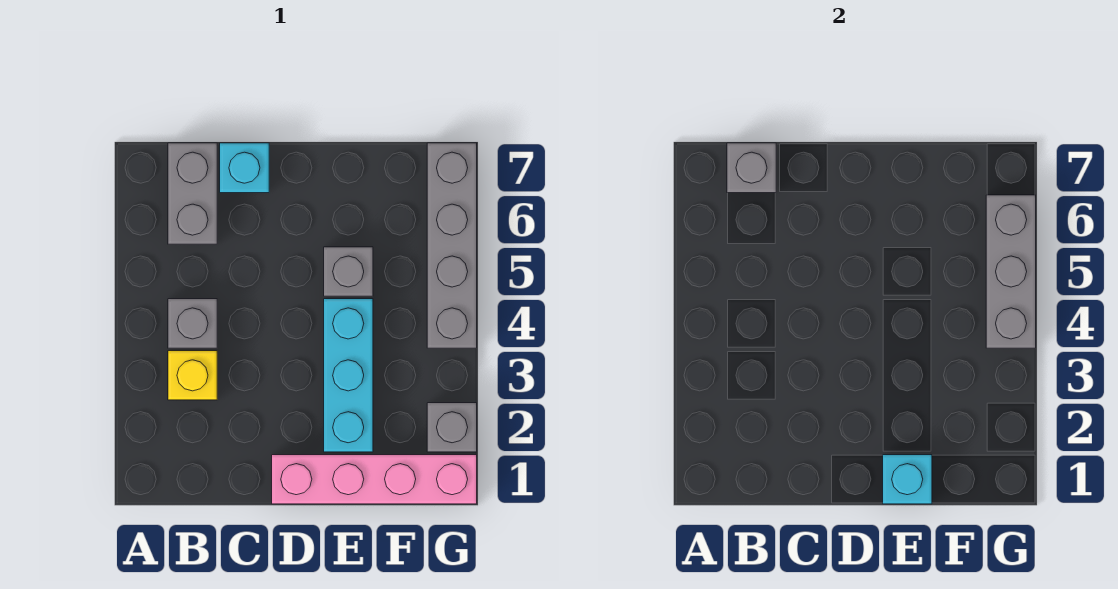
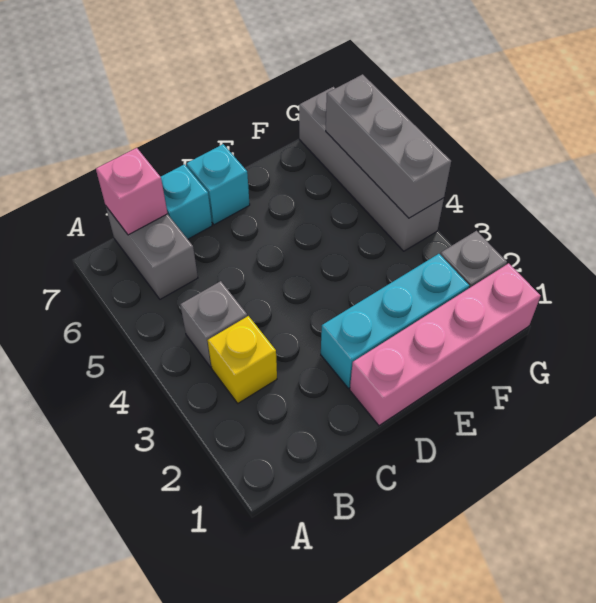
grey 1x1 brick [727,143,776,193] -> pink 1x1 brick [96,148,168,235]
cyan 1x1 brick [883,455,932,504] -> cyan 1x1 brick moved to [187,144,250,225]
cyan 1x3 brick [324,299,373,452] -> cyan 1x3 brick turned to [321,254,469,389]
grey 1x1 brick [324,247,373,296] -> none

